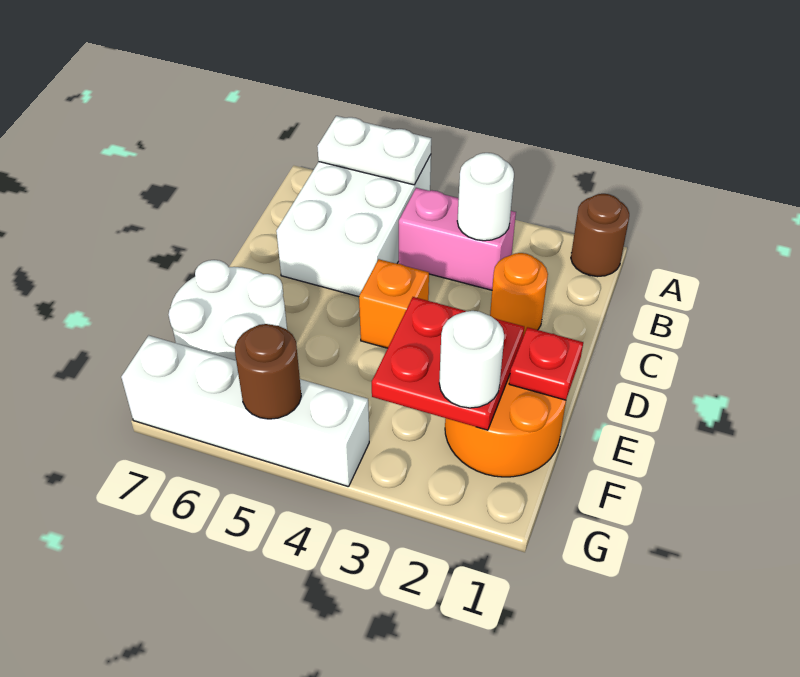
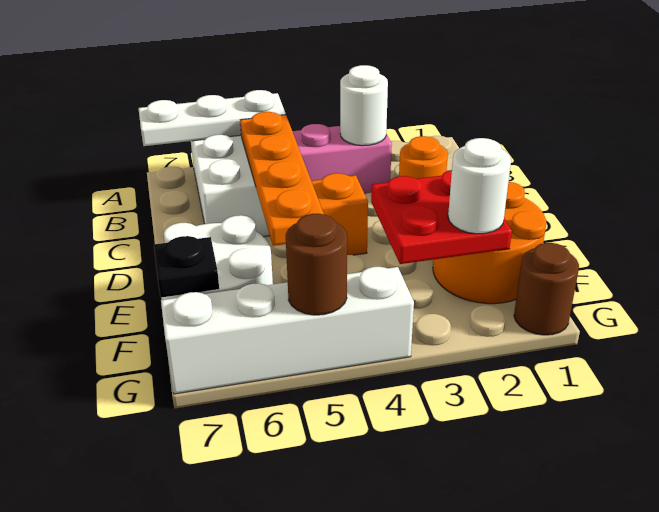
brown 1x1 round brick [571,194,629,277] -> brown 1x1 round brick moved to [514,243,579,335]
white 1x2 plate [317,116,431,185] -> white 1x3 plate [139,90,286,146]
none -> orange 1x4 plate [240,112,324,246]
red 1x1 plate [509,327,583,400] -> none
none -> black 1x1 plate [154,236,219,298]

